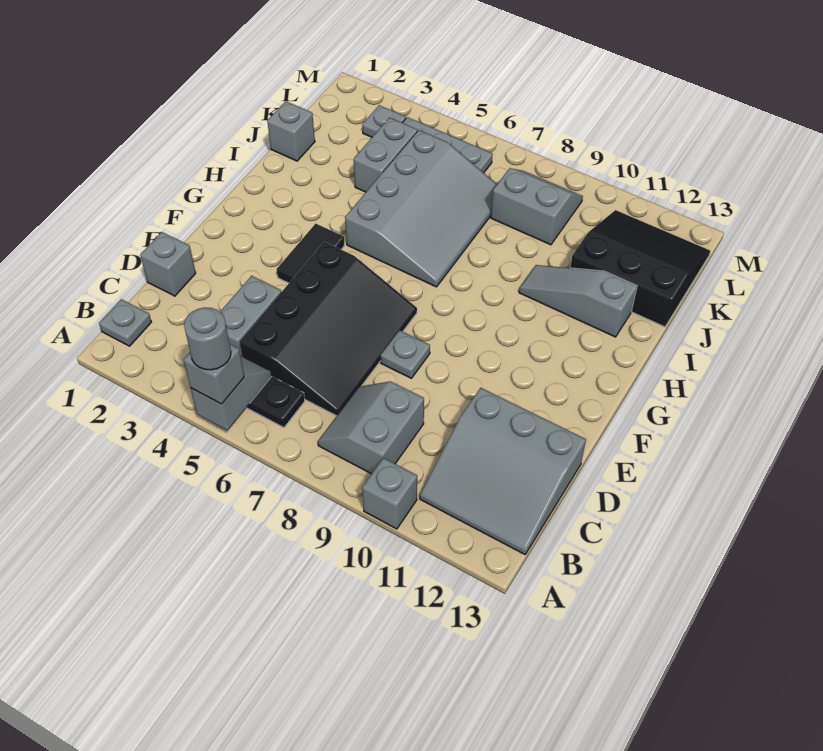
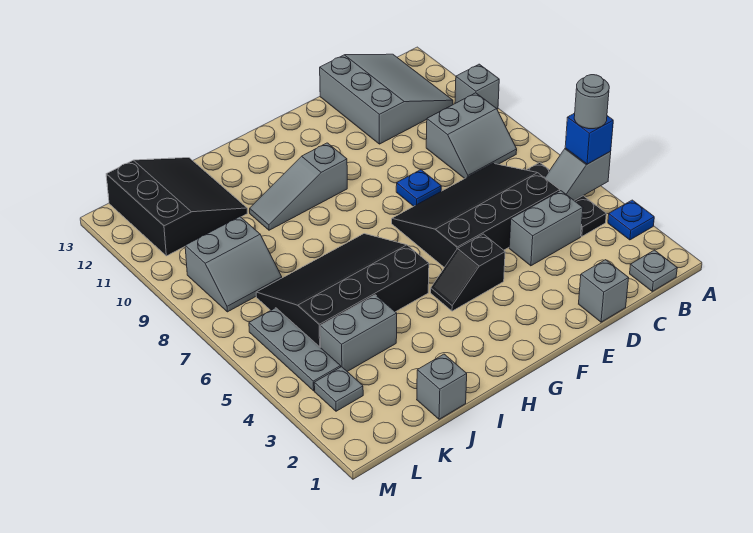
none -> blue 1x1 plate [608,200,654,240]
grey 1x1 brick [184,344,244,404] -> blue 1x1 brick [565,113,613,164]
grey 1x1 plate [380,330,430,378] -> blue 1x1 plate [396,170,441,206]
black 1x2 tile [277,224,344,283] -> black 1x2 slope [431,234,505,311]
grey 3x4 slope [345,130,497,287] -> black 3x4 slope [256,234,429,348]
grey 1x3 slope [519,265,637,337] -> grey 1x3 slope turned to [250,143,347,230]
black 3x3 slope [570,210,710,327] -> black 3x3 slope turned to [106,158,247,256]
grey 2x2 slope [491,168,583,245] -> grey 2x2 slope turned to [185,217,282,312]

